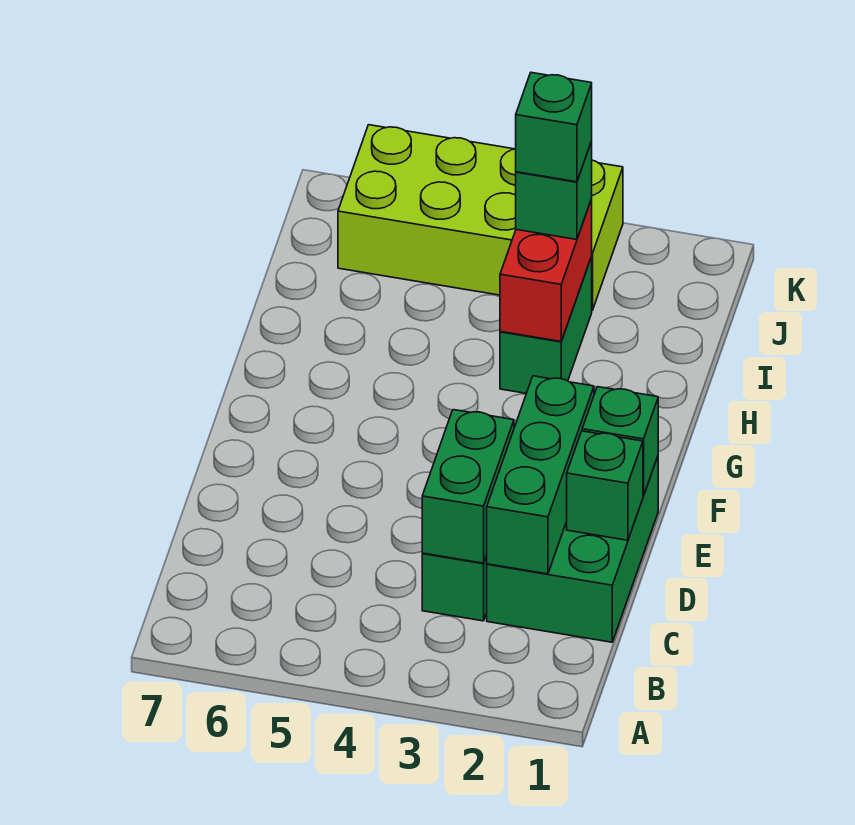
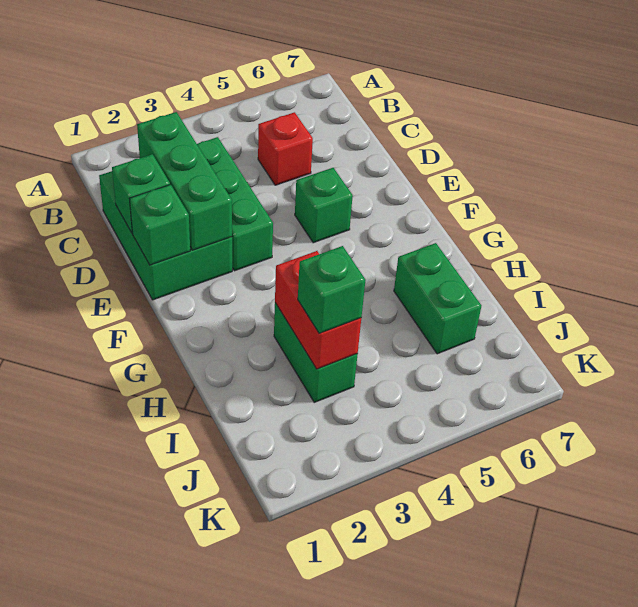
green 1x2 brick [422,410,514,563] -> green 1x2 brick moved to [394,243,481,354]
none -> red 1x1 brick [258,112,313,185]
green 1x1 brick [516,73,592,182] -> green 1x1 brick moved to [295,168,353,243]
lime 2x4 brick [338,125,623,310] -> none

